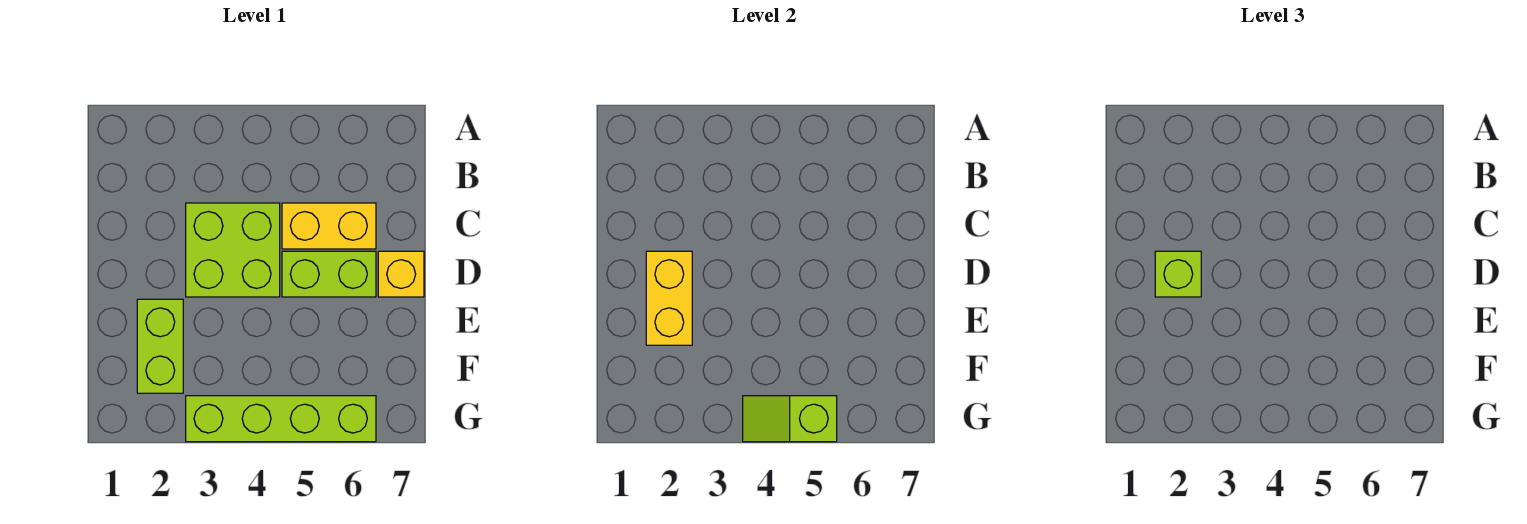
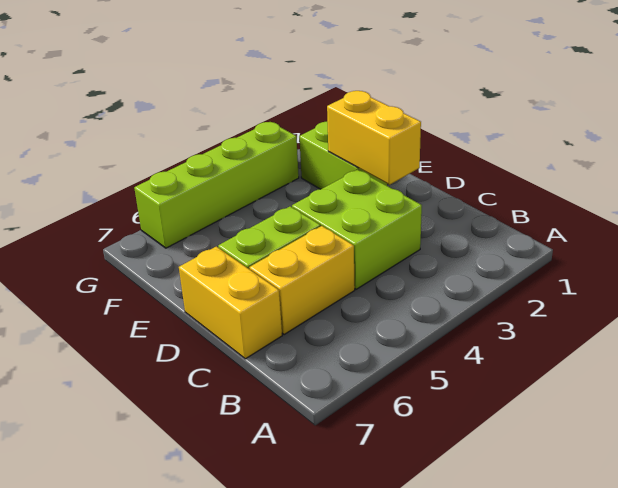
lime 1x1 brick [1155,251,1201,297] -> none
yellow 1x1 brick [378,251,424,297] -> yellow 1x2 brick [179,246,282,359]
lime 1x2 slope [743,396,837,442] -> none

